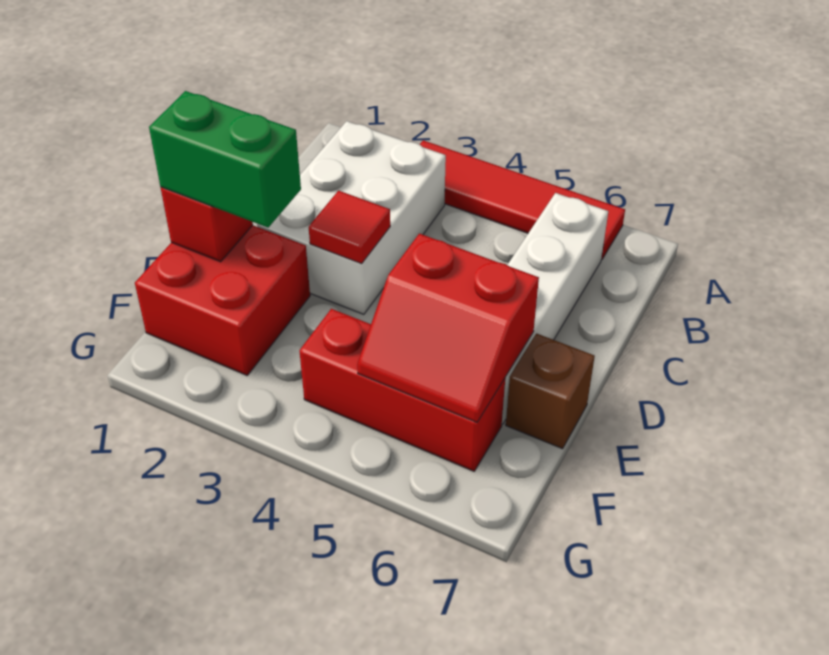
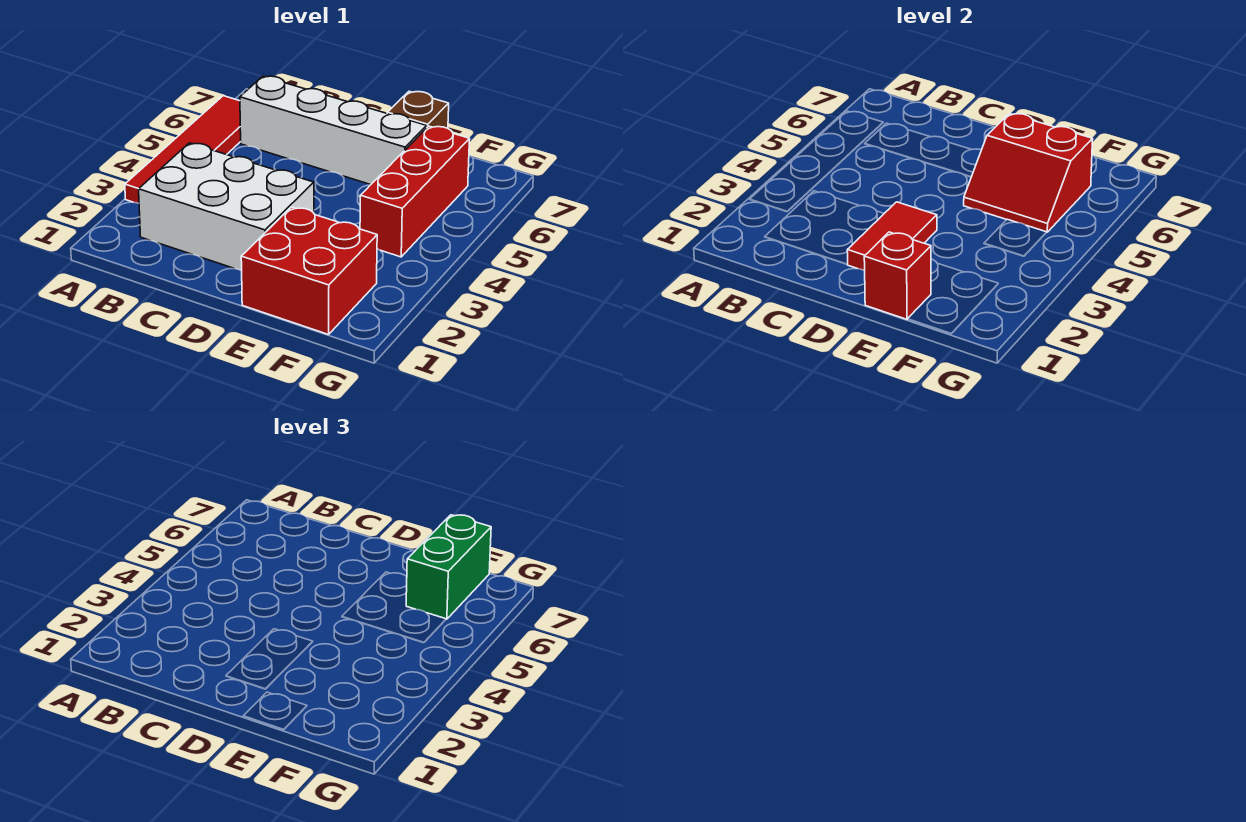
red 1x1 tile [309,191,390,264] -> red 1x2 tile [847,202,937,271]
green 1x2 brick [149,91,301,227] -> green 1x2 brick moved to [406,515,491,619]
red 2x2 slope [357,234,539,422] -> red 2x2 slope turned to [964,113,1093,232]

